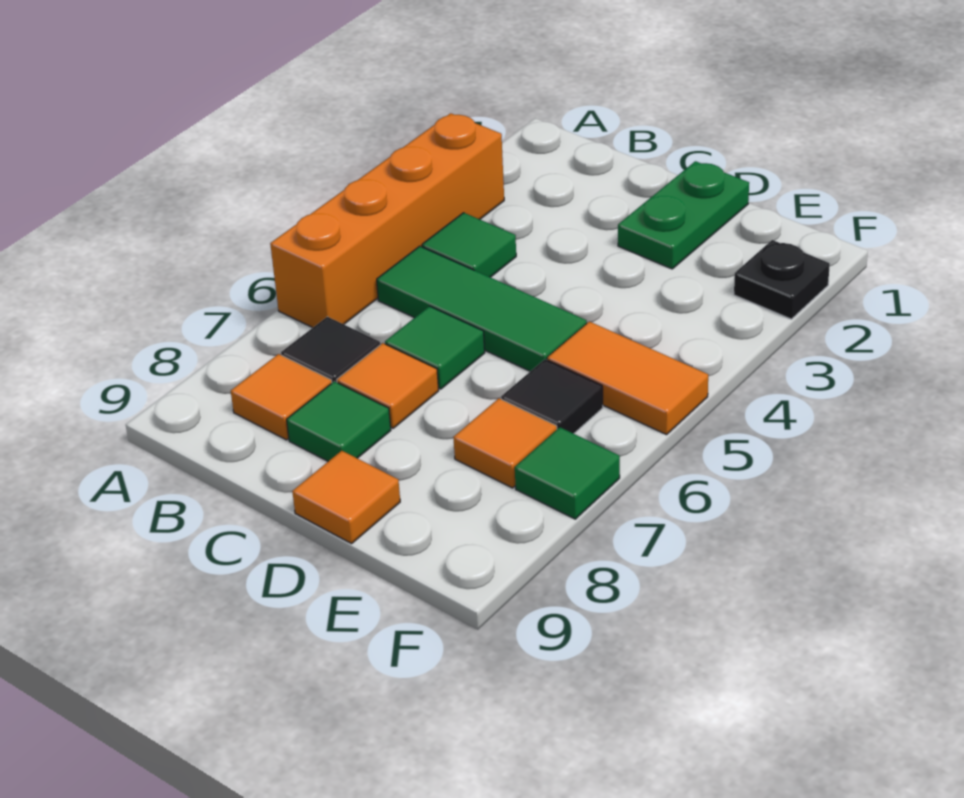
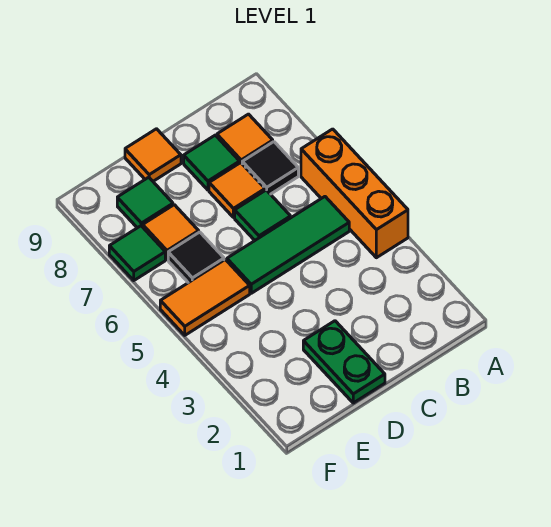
orange 1x4 brick [270,113,504,328] -> orange 1x3 brick [301,129,408,258]
green 1x1 tile [422,213,516,277] -> green 1x1 tile moved to [117,177,173,228]
black 1x1 plate [734,240,830,319] -> none

